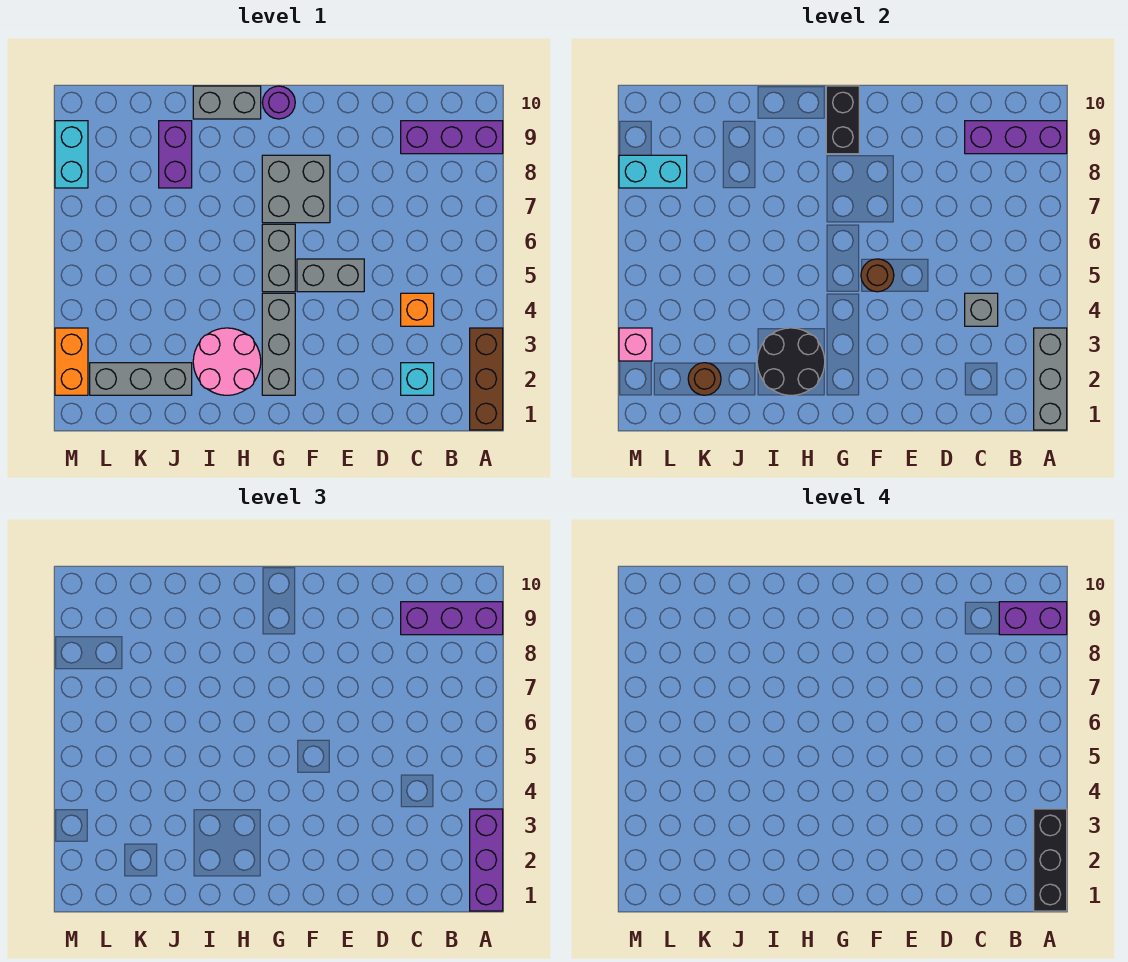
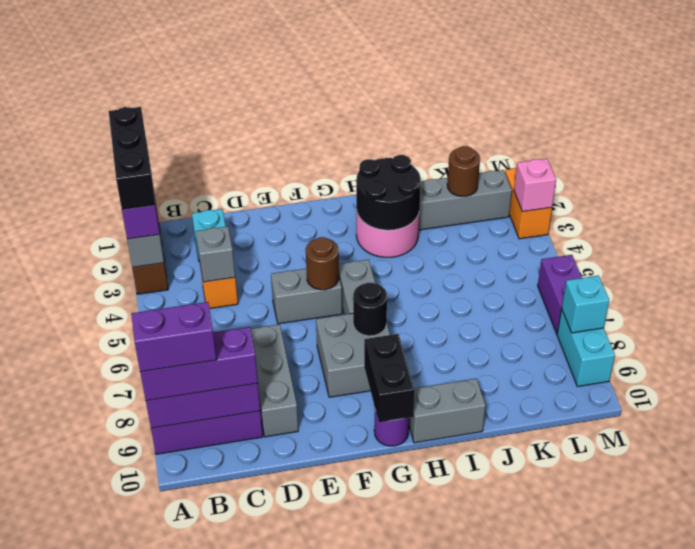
grey 1x3 brick [262,293,295,395] -> grey 1x3 brick moved to [251,324,298,437]
none -> black 1x1 round brick [353,282,387,336]
purple 1x2 brick [159,121,192,188] -> purple 1x2 brick moved to [538,255,582,334]
cyan 1x2 brick [619,155,687,188] -> cyan 1x1 brick [562,276,609,333]

